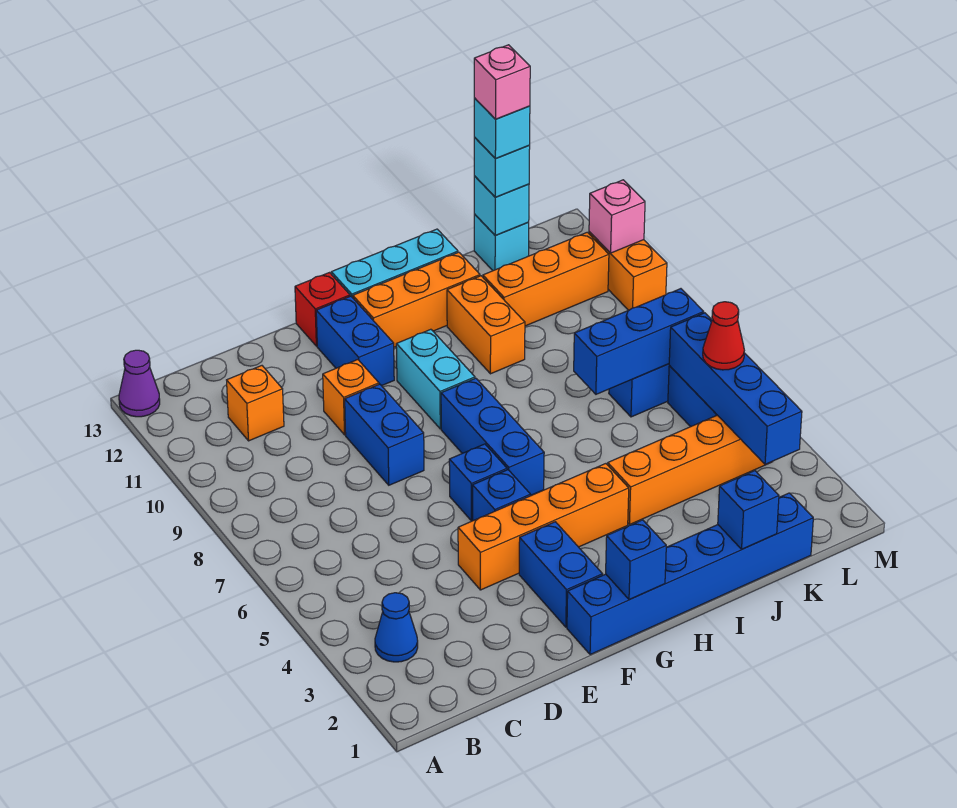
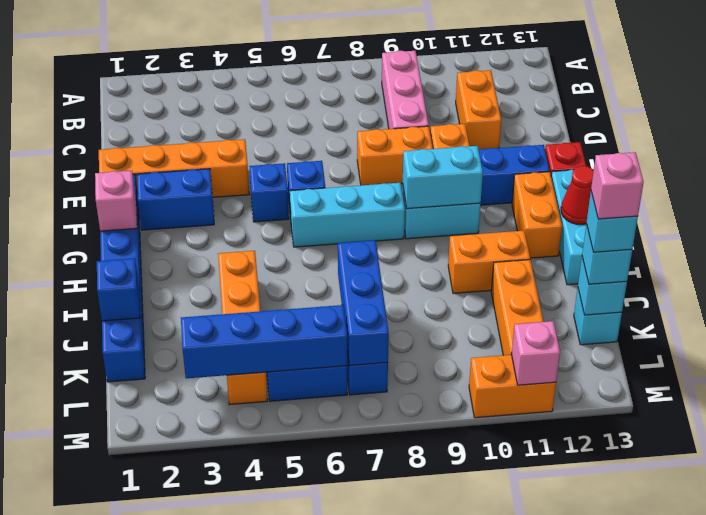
purple 1x1 cone [119,350,160,417] -> none
blue 1x1 cone [375,593,418,662] -> none
none -> pink 1x3 brick [382,51,429,129]
orange 1x1 brick [227,366,284,441] -> orange 1x2 brick [456,70,501,149]
orange 1x4 brick [458,464,629,590] -> orange 1x4 brick turned to [99,139,249,197]
blue 1x2 brick [345,384,424,485] -> orange 1x2 brick [357,126,433,185]
blue 1x1 brick [606,520,666,599] -> pink 1x1 brick [95,171,137,231]
blue 1x3 brick [441,378,544,495] -> cyan 1x3 brick [290,183,405,247]
none -> cyan 1x2 brick [403,146,483,209]
orange 1x3 brick [353,252,480,347] -> orange 1x2 brick [512,172,562,258]
red 1x1 cone [703,302,744,370] -> red 1x1 cone moved to [561,166,594,224]

